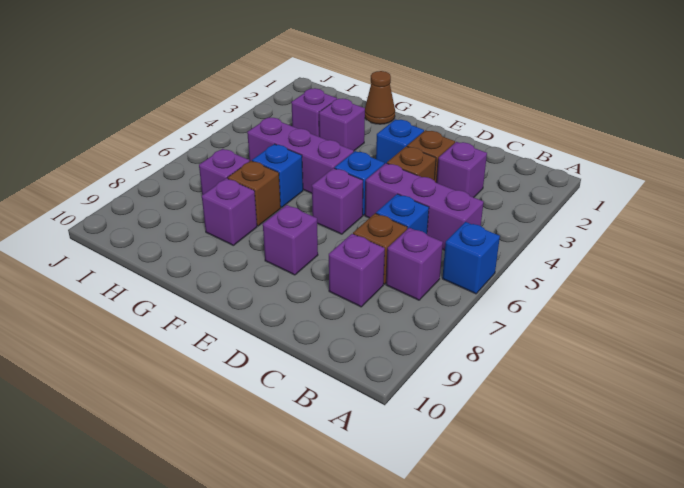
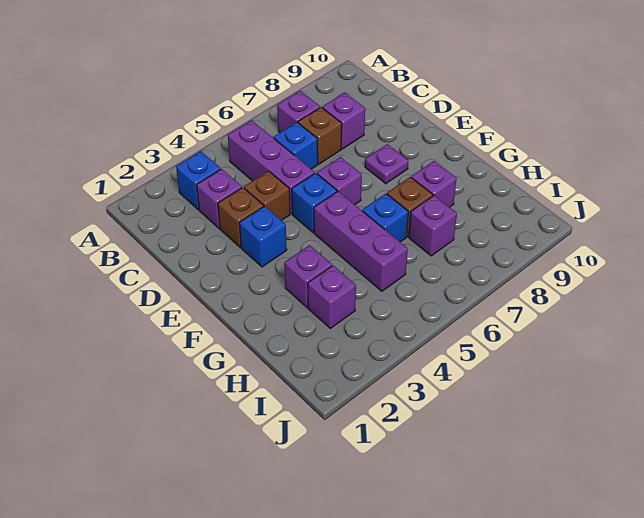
blue 1x1 brick [442,222,500,294] -> blue 1x1 brick moved to [176,151,221,210]
purple 1x1 brick [263,205,318,275] -> purple 1x1 plate [365,144,408,184]
brown 1x1 cone [365,71,395,124] -> none

